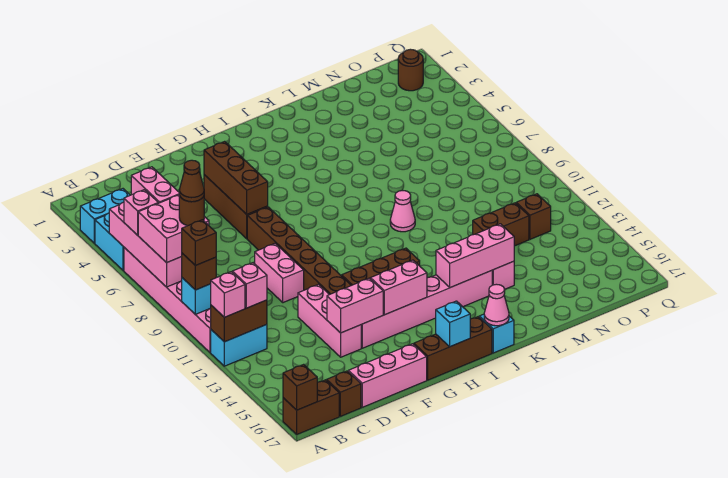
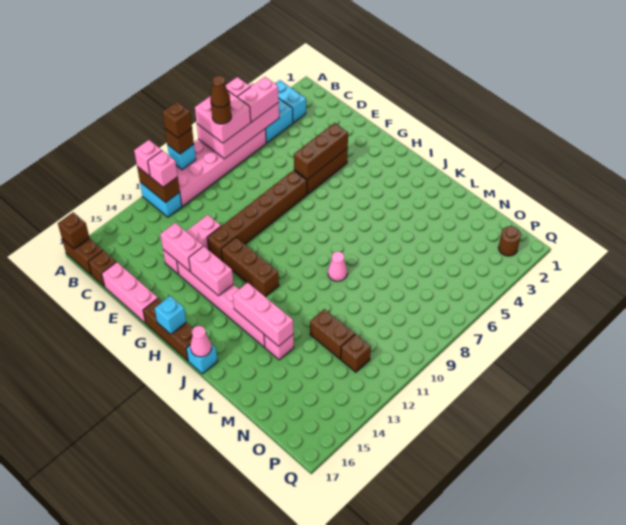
pink 1x2 brick [255,243,304,303] -> none

